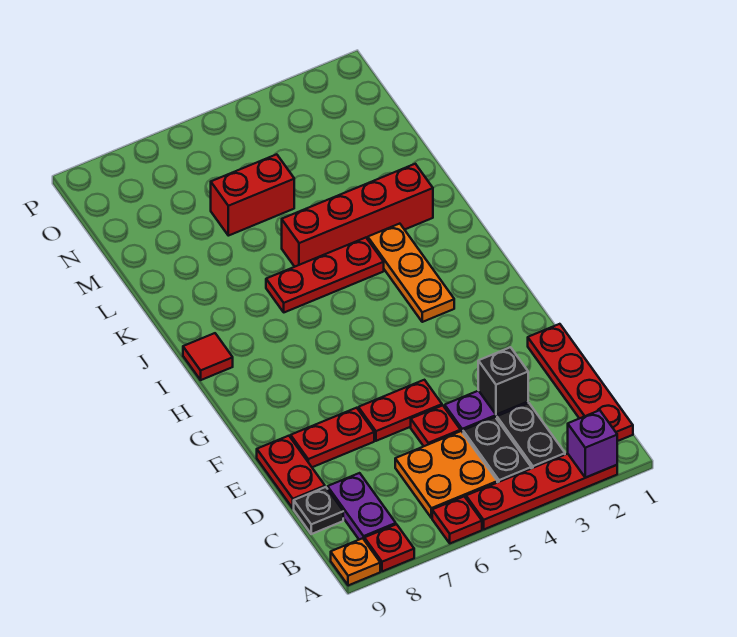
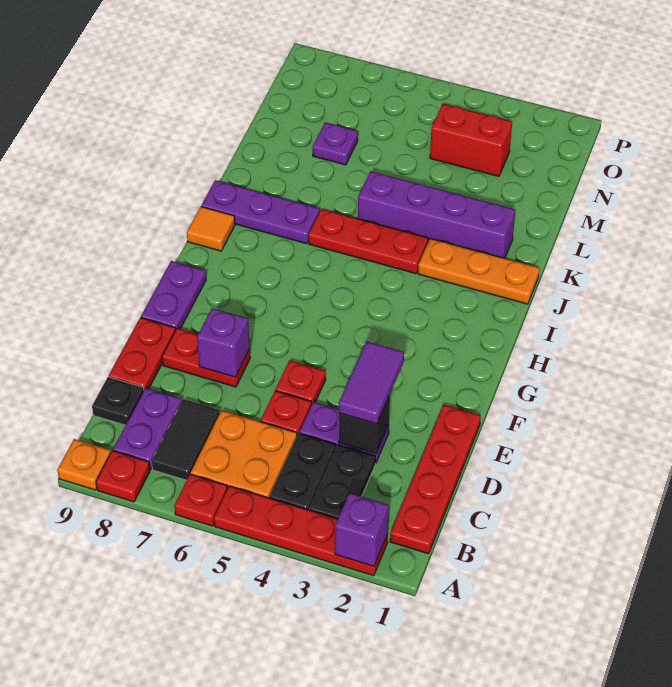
none -> black 1x2 tile [152,399,220,480]
none -> purple 1x2 tile [339,342,404,424]
red 1x2 plate [358,380,442,441] -> red 1x1 plate [275,360,326,405]
none -> purple 1x1 brick [197,308,250,377]
none -> purple 1x2 plate [141,261,206,331]
orange 1x3 plate [368,224,454,322] -> orange 1x3 plate turned to [418,238,539,304]
red 1x1 tile [183,333,233,380] -> orange 1x1 tile [187,207,235,251]
none -> purple 1x3 plate [201,180,320,244]
red 1x4 brick [282,164,433,267] -> purple 1x4 brick [358,171,515,258]
red 1x2 brick [211,154,294,236] -> red 1x2 brick moved to [430,104,512,176]
none -> purple 1x1 plate [313,123,358,165]

